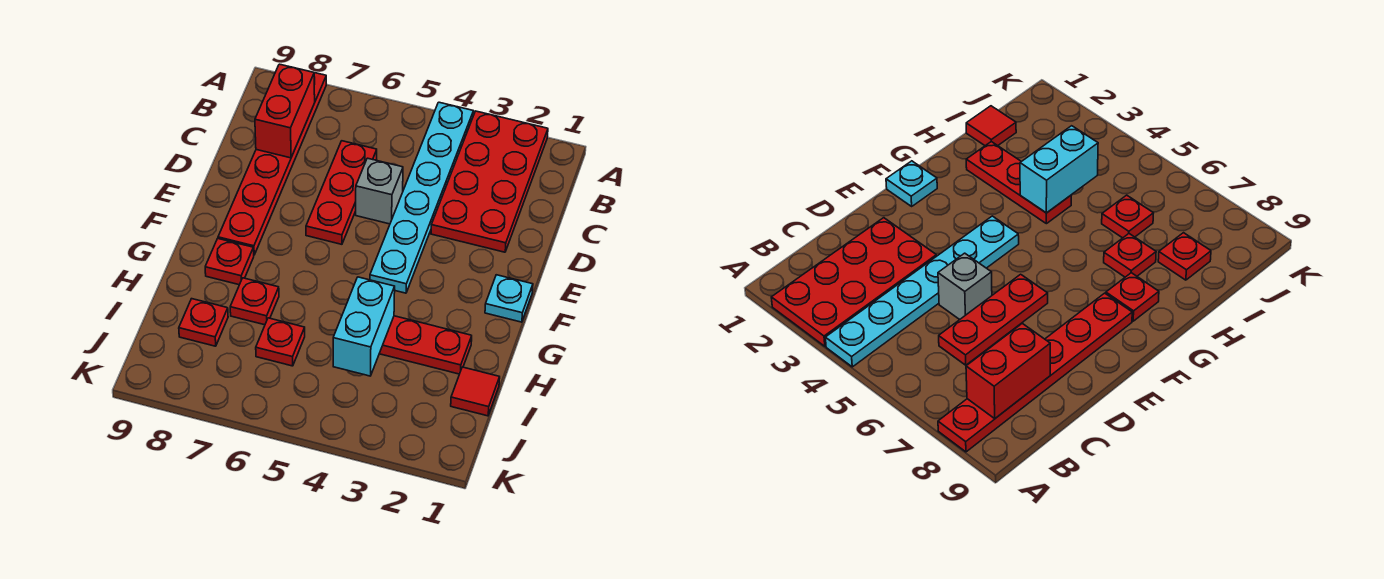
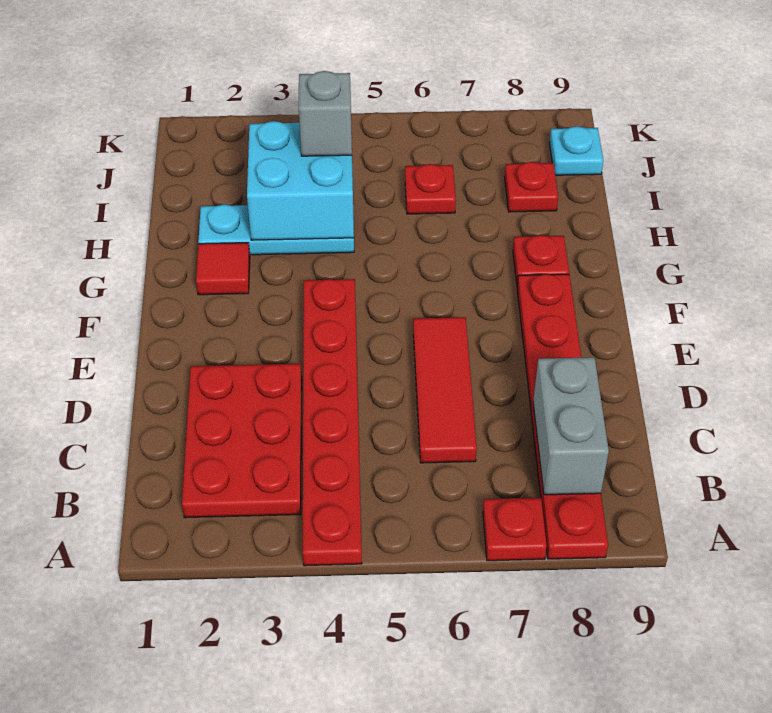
red 2x4 plate [431,111,548,252] -> red 2x3 plate [182,364,302,518]
cyan 1x6 plate [370,102,474,293] -> red 1x6 plate [303,279,362,566]
red 1x2 brick [255,64,315,158] -> grey 1x2 brick [533,357,609,495]
red 1x3 plate [306,141,377,244] -> red 1x3 tile [413,317,477,463]
grey 1x1 brick [356,158,403,224] -> grey 1x1 brick moved to [299,71,352,156]
cyan 1x1 plate [485,275,533,322] -> cyan 1x1 plate moved to [550,126,603,175]
red 1x3 plate [379,316,472,374] -> cyan 1x3 plate [198,204,354,255]
cyan 1x2 brick [333,277,395,376] -> cyan 2x2 brick [247,121,354,240]
red 1x1 plate [230,278,279,325] -> red 1x1 plate moved to [483,498,547,561]
red 1x1 tile [451,367,500,416] -> red 1x1 tile moved to [196,243,250,295]

